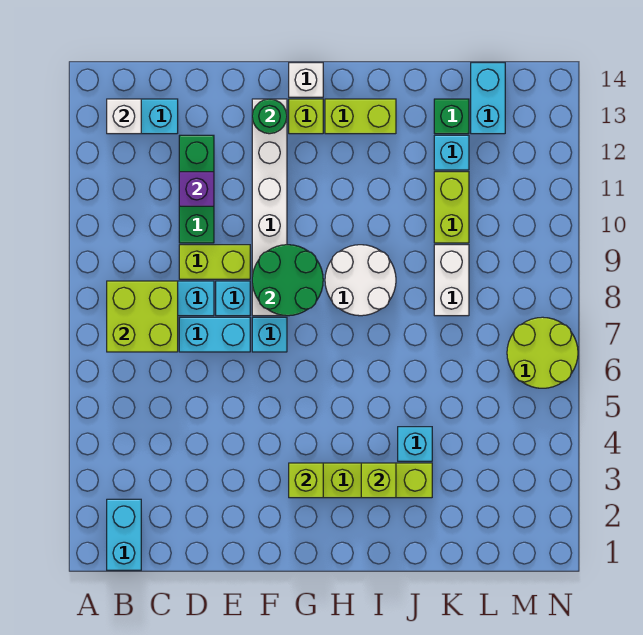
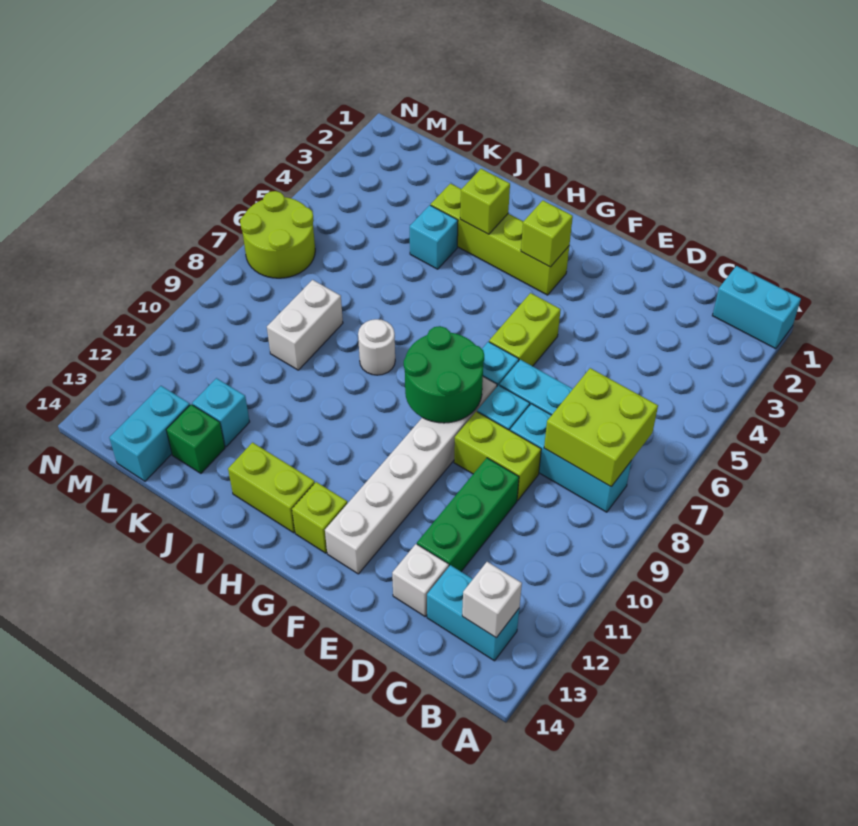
cyan 1x2 brick [107,499,141,570] -> cyan 1x2 brick turned to [712,266,801,349]
purple 1x1 brick [179,172,214,206] -> none
green 1x1 round brick [252,99,287,134] -> none
white 1x1 brick [289,63,323,97] -> white 1x1 brick moved to [392,544,449,616]
white 2x2 round brick [325,245,396,316] -> white 1x1 round brick [358,319,395,375]
lime 1x2 brick [434,172,469,243] -> lime 1x2 brick moved to [489,293,561,366]

